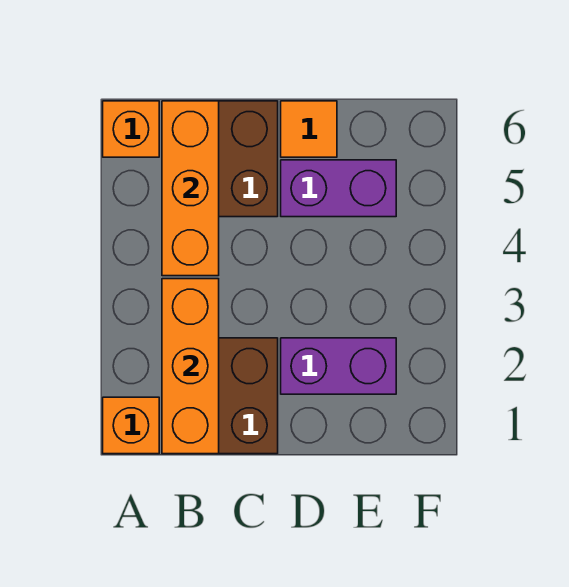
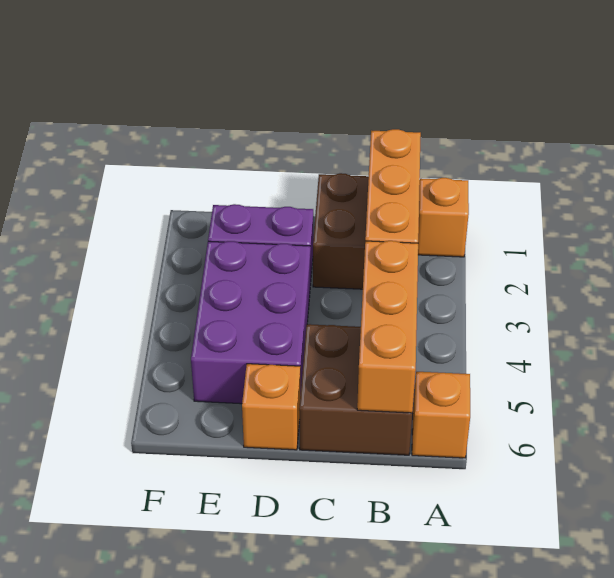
purple 1x2 brick [281,160,396,217] -> purple 2x3 brick [191,241,310,404]
orange 1x1 tile [281,101,337,157] -> orange 1x1 brick [242,364,300,450]

